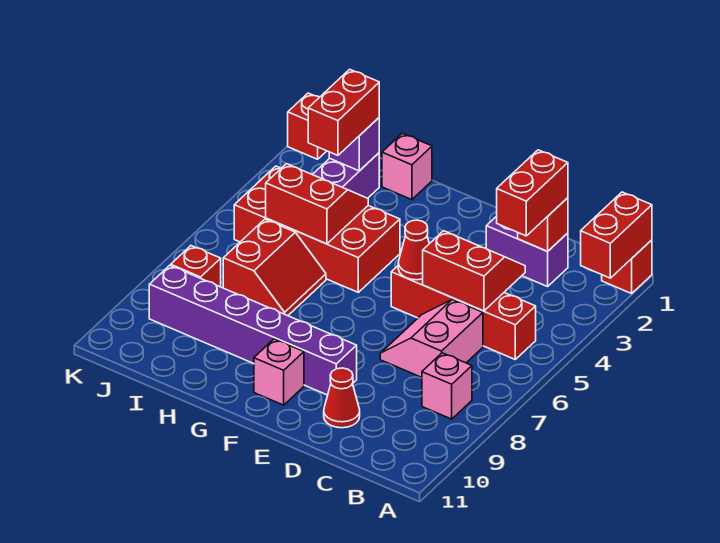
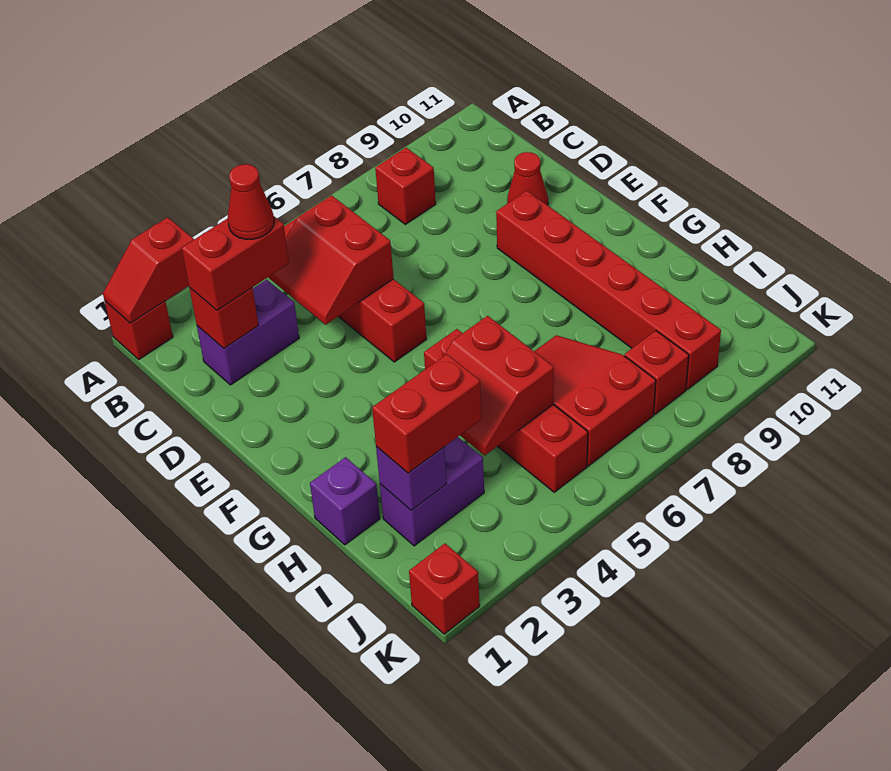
red 1x2 brick [581,192,652,278] -> red 1x2 slope [103,217,194,323]
pink 1x1 brick [422,353,472,419] -> red 1x1 brick [375,148,436,224]
purple 1x2 brick [486,216,568,287] -> purple 1x2 brick turned to [197,279,299,385]
pink 2x2 slope [380,299,483,377] -> none
red 1x1 cone [398,220,429,280] -> red 1x1 cone moved to [228,164,274,239]
purple 1x6 brick [149,265,357,395] -> red 1x6 brick [496,191,721,389]
pink 1x1 brick [254,339,304,405] -> none
red 2x4 brick [234,166,400,292] -> red 1x4 brick [424,329,588,492]
pink 1x1 brick [382,133,432,200] -> purple 1x1 brick [310,457,380,545]
red 2x2 slope [223,219,326,316] -> red 2x3 slope [534,335,656,466]

